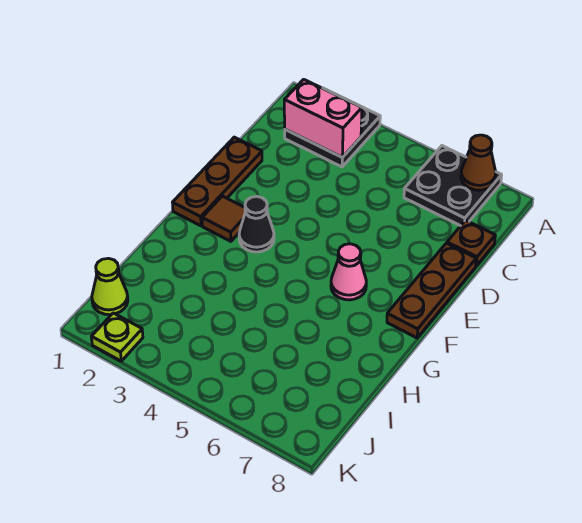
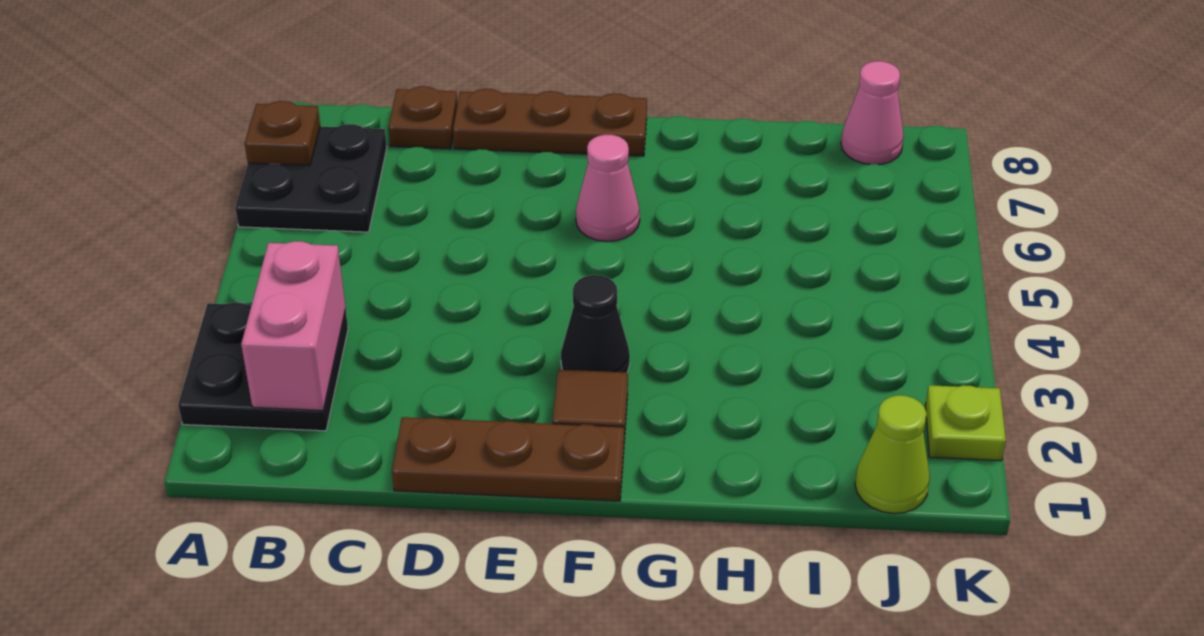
brown 1x1 cone [461,135,496,190] -> brown 1x1 plate [245,101,320,166]
none -> pink 1x1 cone [841,61,904,165]

